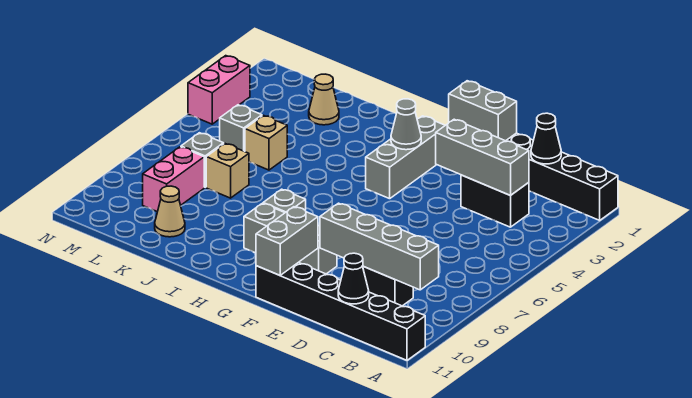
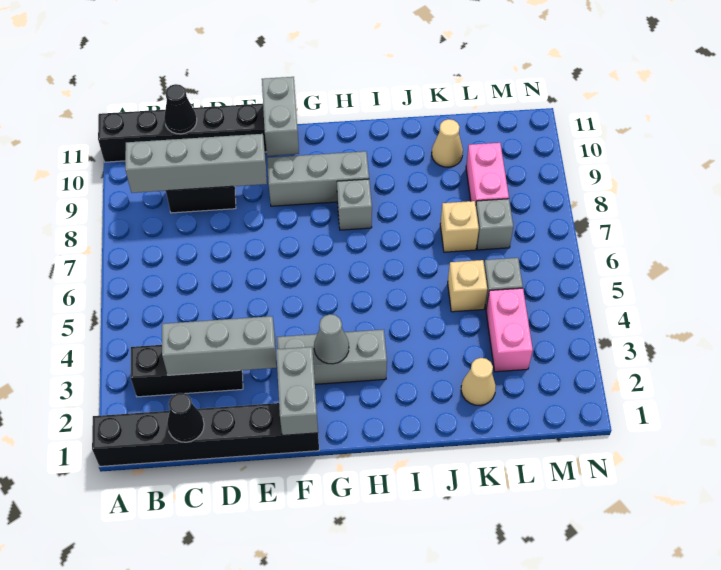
black 1x2 brick [461,175,529,227] -> black 1x3 brick [131,345,243,397]
grey 1x2 brick [449,81,517,141] -> grey 1x2 brick turned to [276,347,318,435]
grey 1x3 brick [366,116,445,199] -> grey 1x3 brick turned to [277,329,387,384]
pink 1x2 brick [188,56,250,124] -> pink 1x2 brick moved to [486,288,533,372]

